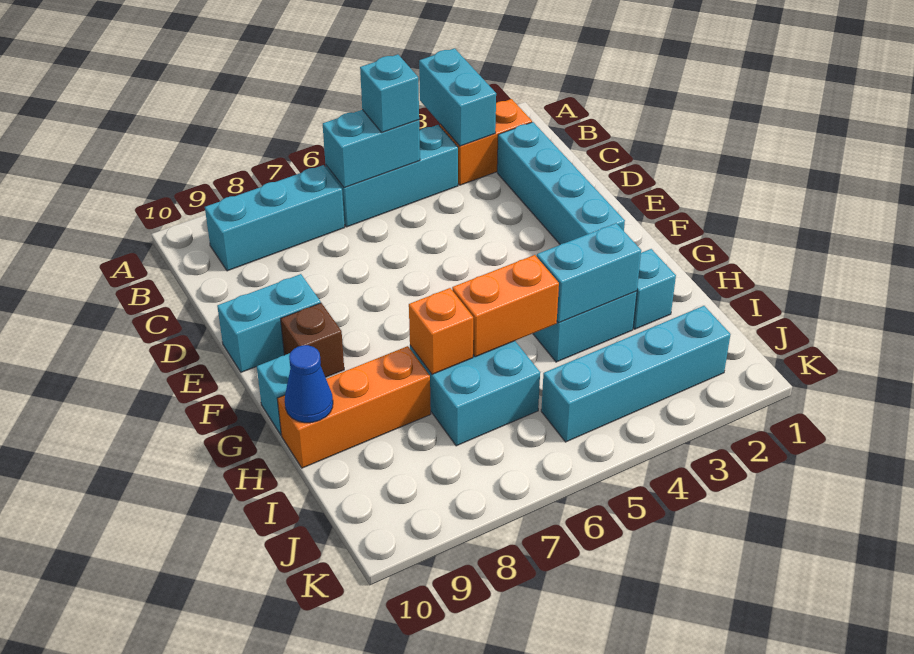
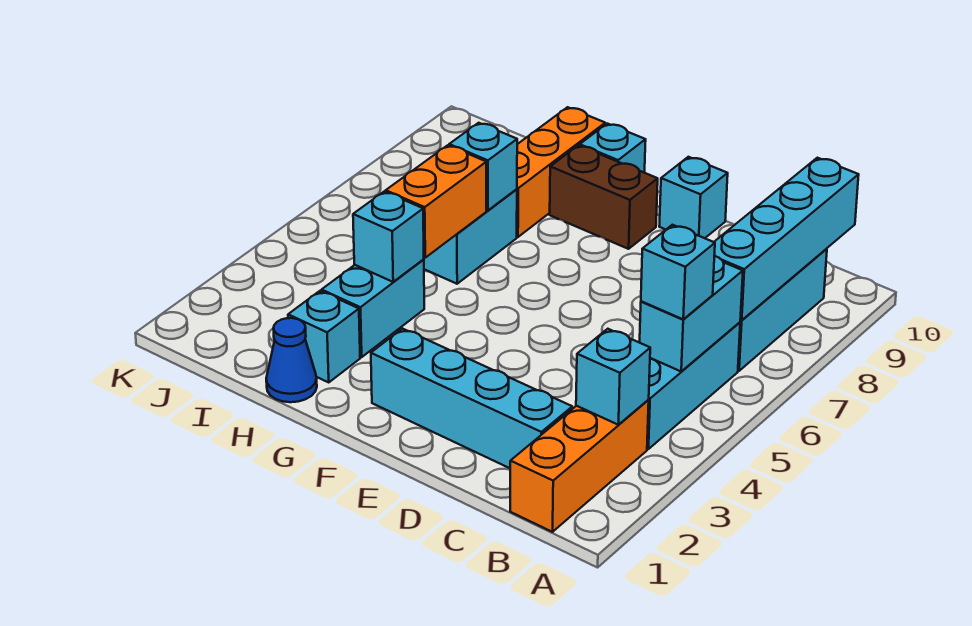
cyan 1x2 brick [419,48,496,146] -> cyan 1x1 brick [576,329,650,425]
orange 1x2 brick [440,99,532,185] -> orange 1x3 brick [510,400,649,532]
cyan 1x2 brick [217,274,321,372] -> cyan 1x1 brick [659,157,728,238]
brown 1x1 brick [281,303,344,377] -> brown 1x2 brick [550,145,658,249]
cyan 1x2 brick [537,223,641,323] -> cyan 1x1 brick [353,192,424,282]
orange 1x1 brick [409,288,473,374] -> cyan 1x1 brick [449,123,517,211]
blue 1x1 cone [285,345,333,423] -> blue 1x1 cone moved to [266,318,317,402]
cyan 1x4 brick [541,306,731,442] -> cyan 1x4 brick moved to [714,158,859,320]

